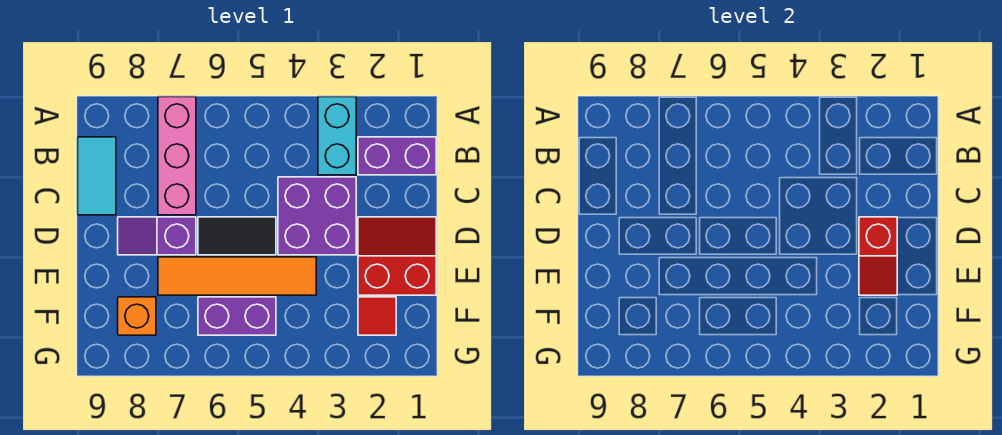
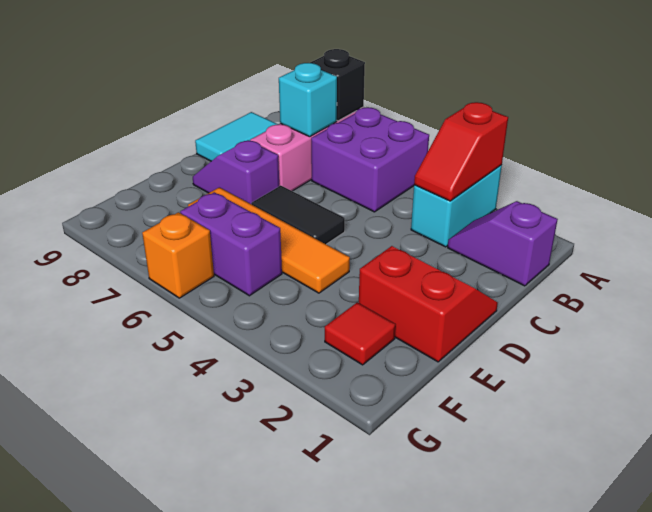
none -> black 1x1 brick [310,49,365,121]
purple 1x2 brick [358,137,436,175] -> purple 1x2 slope [448,201,558,286]
none -> cyan 1x1 brick [279,63,337,137]
purple 2x2 brick [278,177,356,255] -> purple 2x2 brick moved to [311,107,429,212]
red 1x2 slope [859,217,897,295] -> red 1x2 slope moved to [414,102,508,201]
orange 1x1 brick [118,297,156,335] -> orange 1x1 brick moved to [142,212,214,298]

